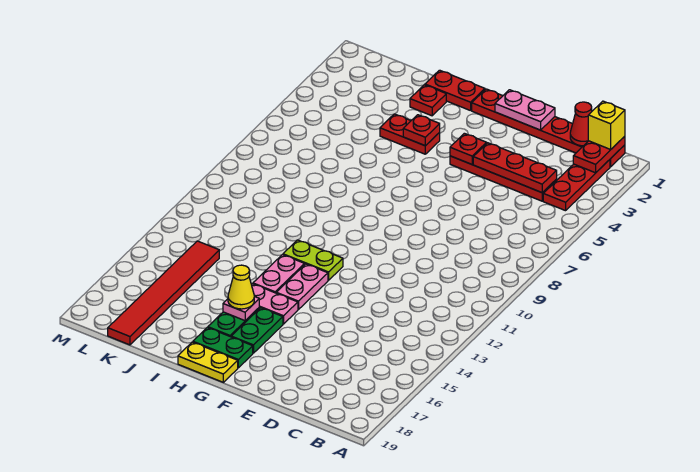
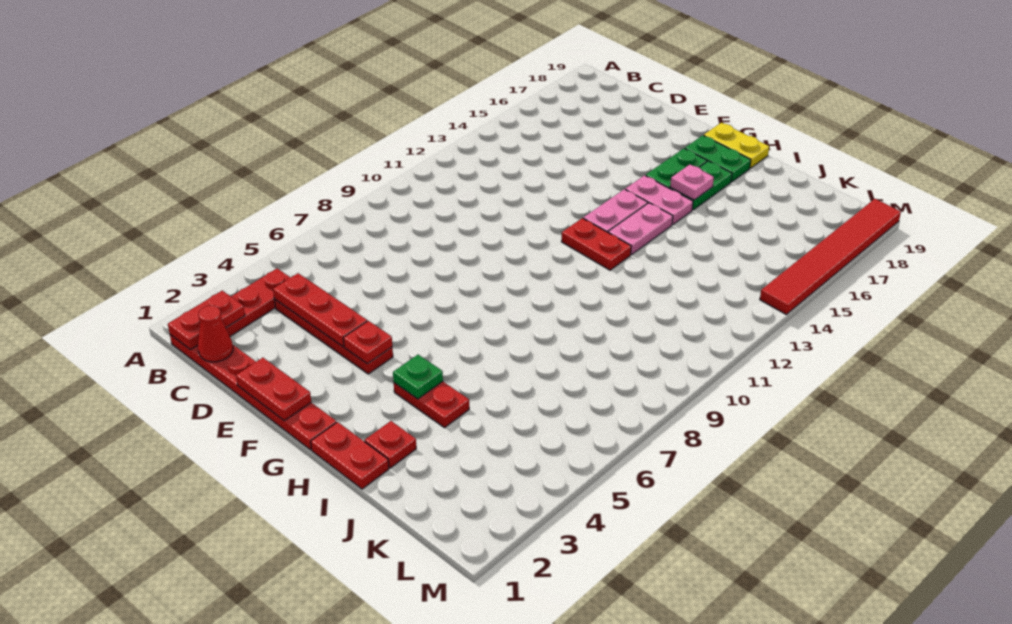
yellow 1x1 brick [588,101,625,150] -> none
pink 1x2 plate [495,90,555,130] -> red 1x2 plate [236,358,311,421]
lime 1x2 plate [283,240,343,280] -> red 1x2 plate [562,218,631,270]
red 1x1 plate [403,115,440,146] -> green 1x1 plate [393,355,443,399]
yellow 1x1 cone [228,265,254,309] -> none
red 1x6 tile [108,241,219,345] -> red 1x6 tile moved to [760,199,901,314]

